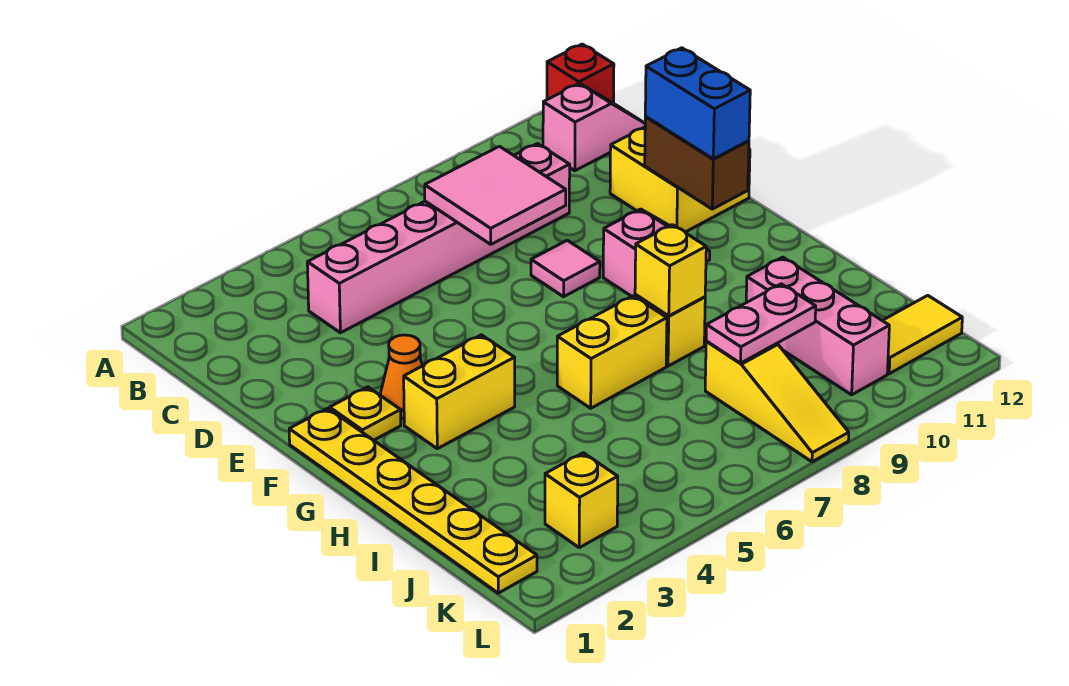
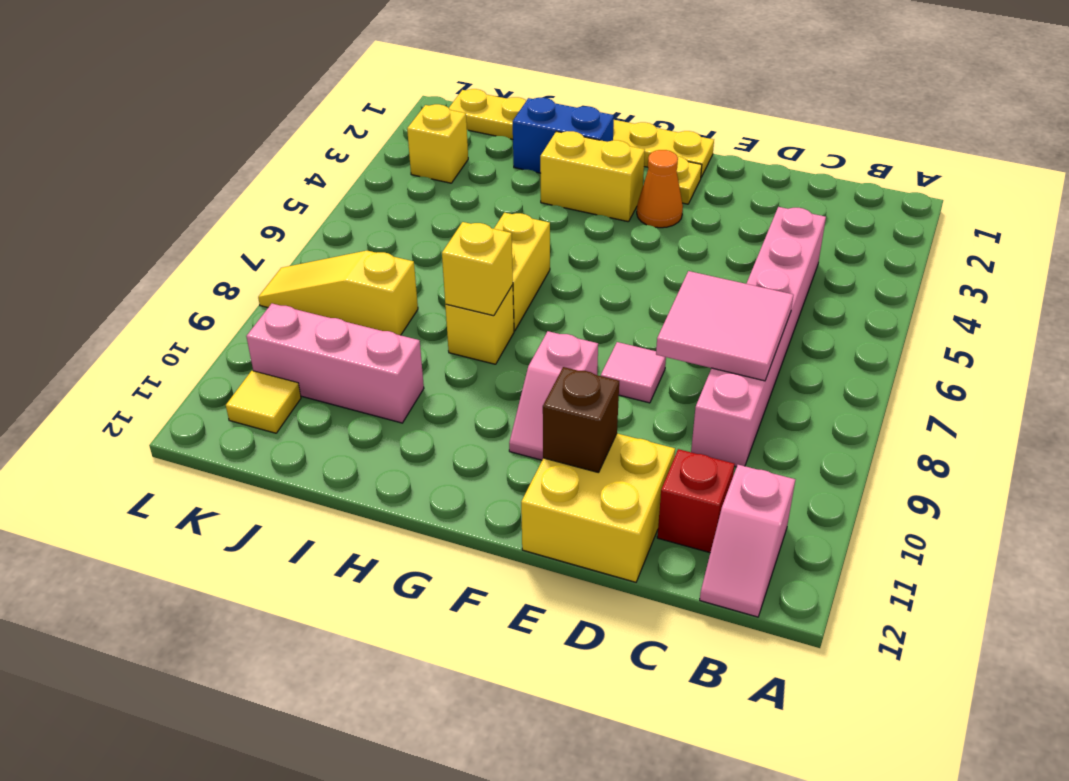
red 1x1 brick [547,44,614,103] -> red 1x1 brick moved to [657,449,735,553]
brown 1x2 brick [645,117,749,209] -> brown 1x1 brick [543,367,619,473]
blue 1x2 brick [645,48,750,159] -> blue 1x2 brick moved to [513,98,614,173]
yellow 1x2 brick [404,335,515,449] -> yellow 1x2 brick turned to [540,131,645,222]
pink 1x2 plate [706,284,816,363] -> none
yellow 1x2 tile [882,295,962,374] -> yellow 1x1 tile [226,371,301,433]

